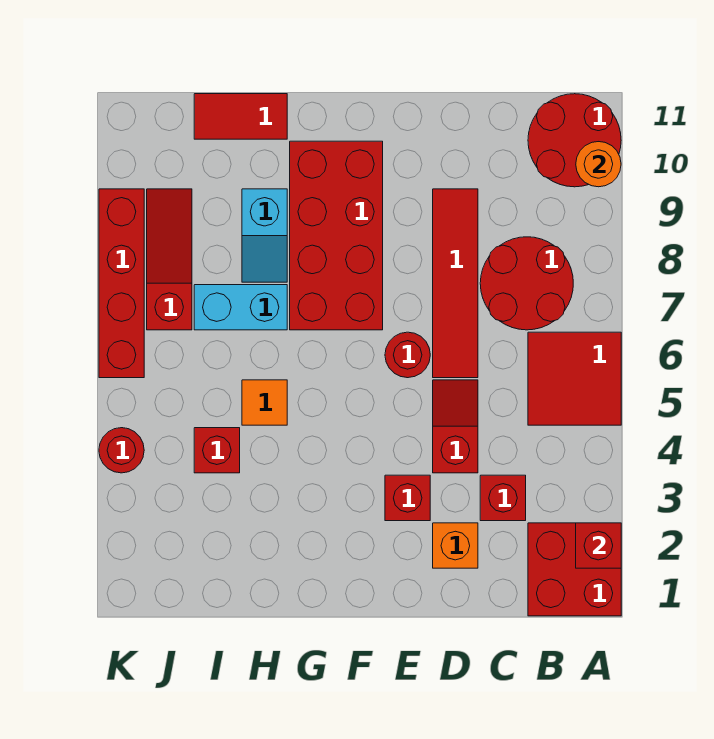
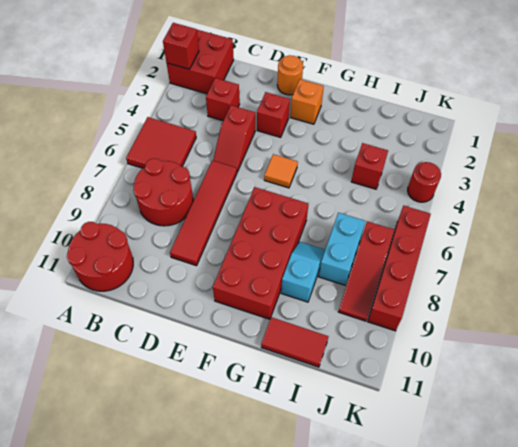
orange 1x1 round brick [576,142,621,187] -> orange 1x1 round brick moved to [277,55,303,95]
orange 1x1 brick [433,523,478,568] -> orange 1x1 brick moved to [290,79,324,124]
red 1x1 round brick [385,332,430,378] -> none
orange 1x1 tile [242,380,287,425] -> orange 1x1 tile moved to [264,154,298,188]
cyan 1x2 brick [194,285,287,330] -> cyan 1x2 brick turned to [318,213,365,285]

